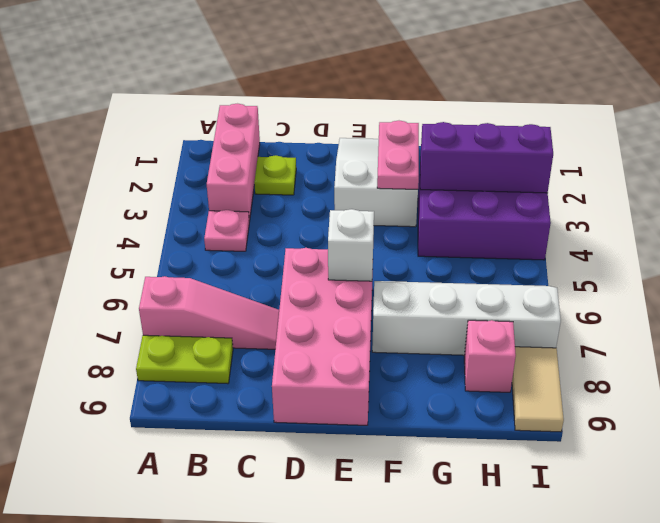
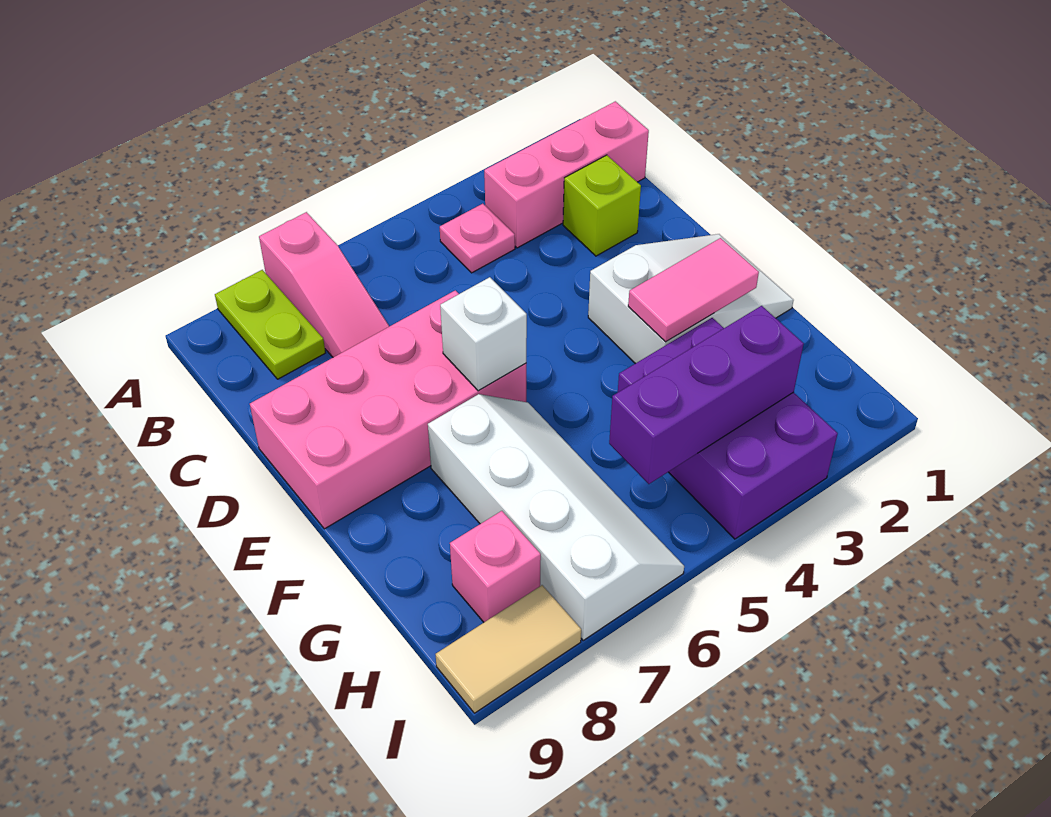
lime 1x1 plate [254,155,296,195] -> lime 1x1 brick [563,155,641,256]
pink 1x2 plate [377,121,419,189] -> pink 1x2 tile [628,238,759,342]
purple 1x3 brick [420,122,553,193] -> purple 1x3 brick turned to [609,306,804,484]

